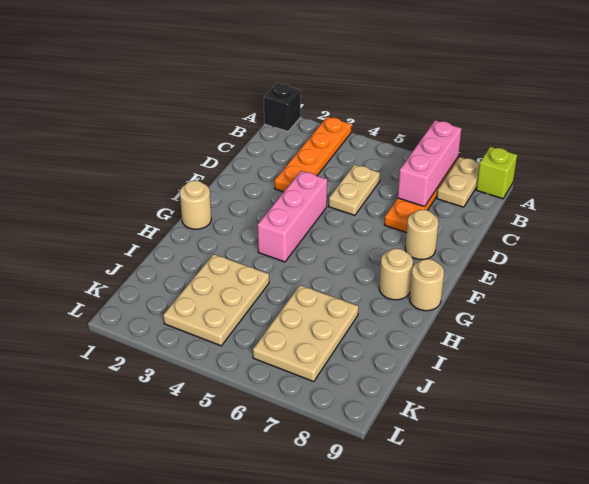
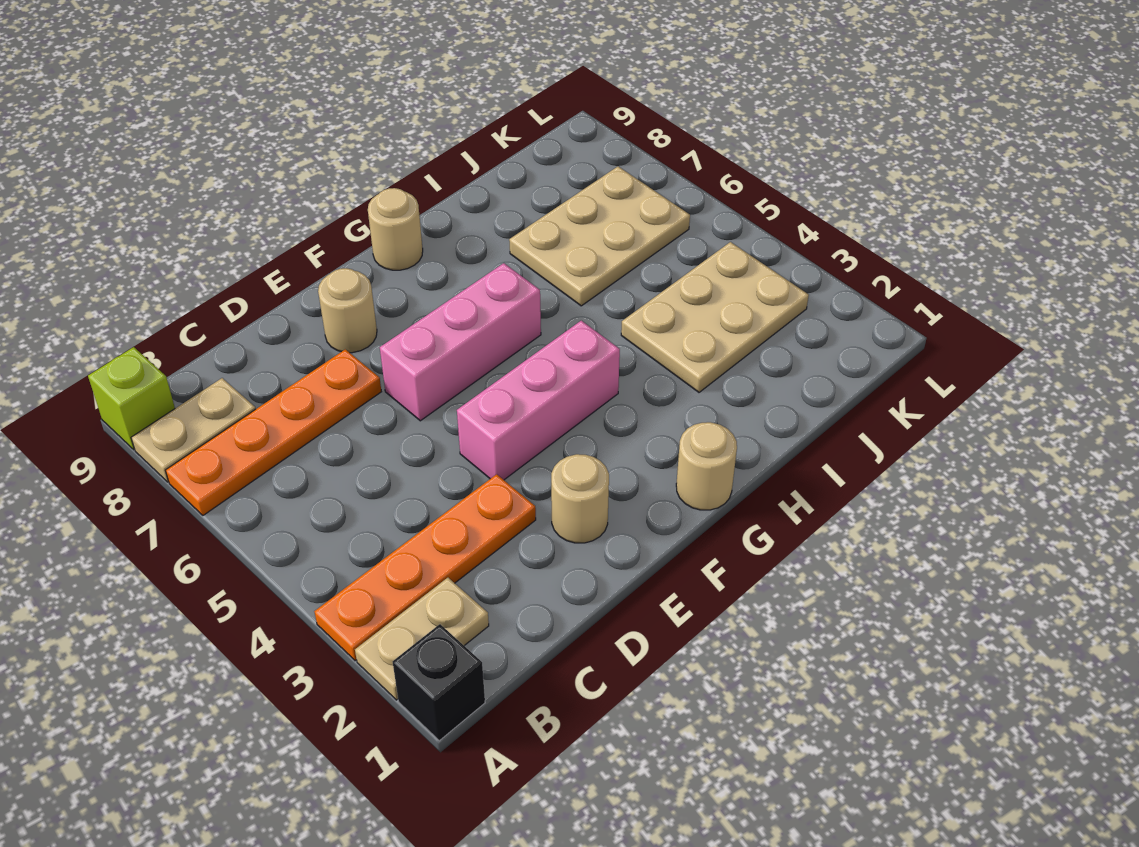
pink 1x3 brick [398,120,461,207] -> pink 1x3 brick moved to [380,263,541,421]
tan 1x2 plate [329,165,380,215] -> tan 1x2 plate moved to [355,578,489,700]
tan 1x1 round brick [379,248,413,300] -> tan 1x1 round brick moved to [551,454,609,543]

